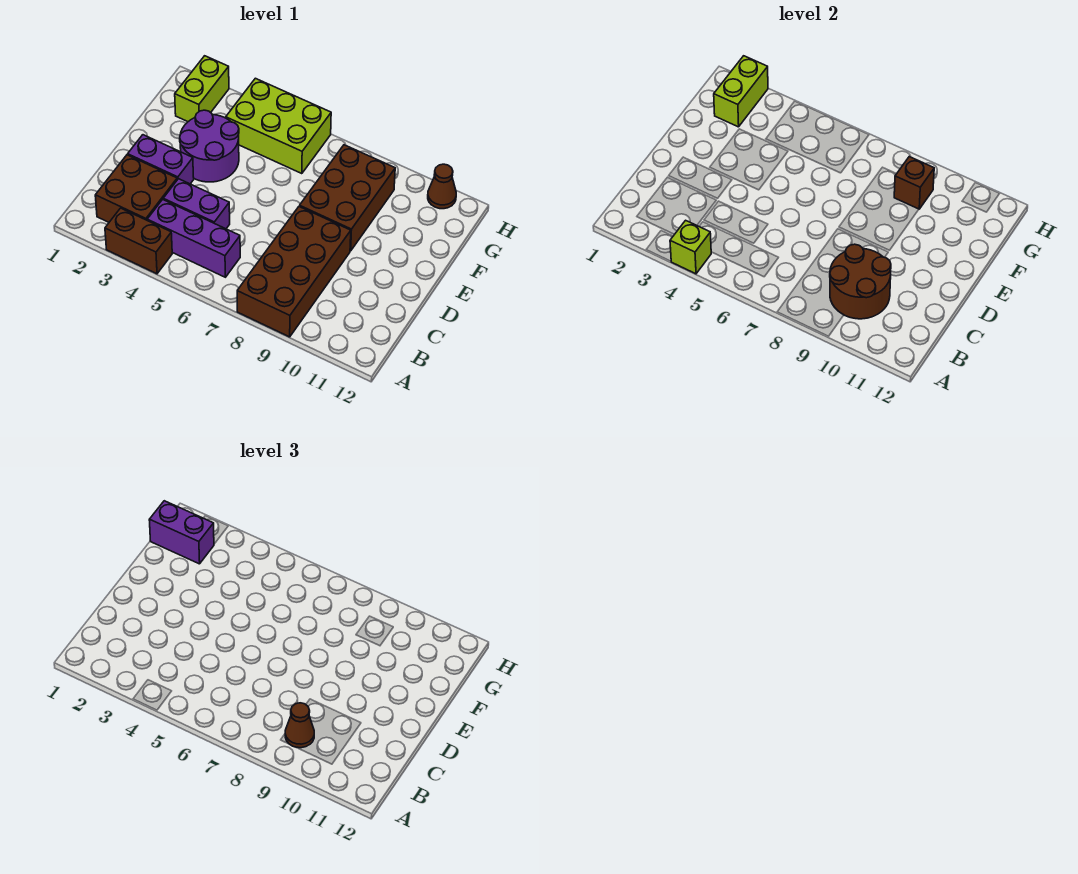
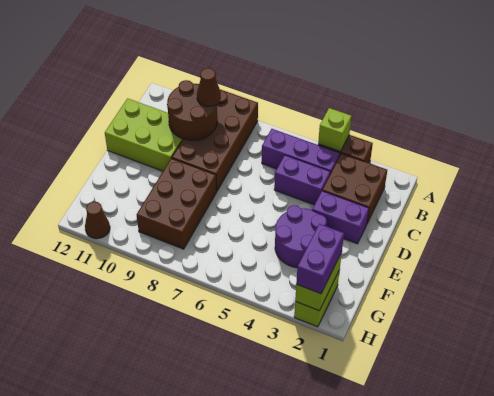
purple 1x2 brick [149,501,214,564] -> purple 1x2 brick turned to [296,224,344,294]
lime 2x3 brick [226,78,331,174] -> lime 2x3 brick moved to [105,98,183,171]
brown 1x1 brick [894,157,934,209] -> none

